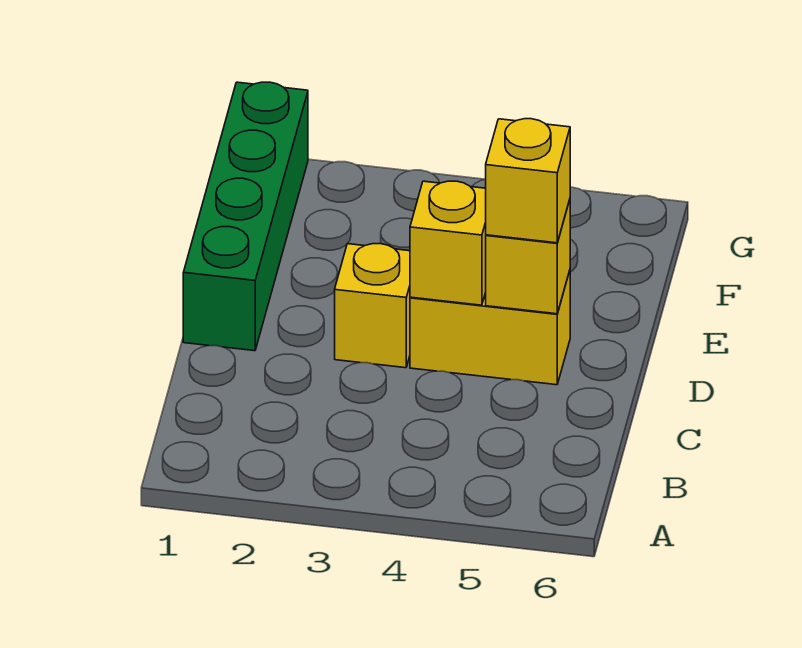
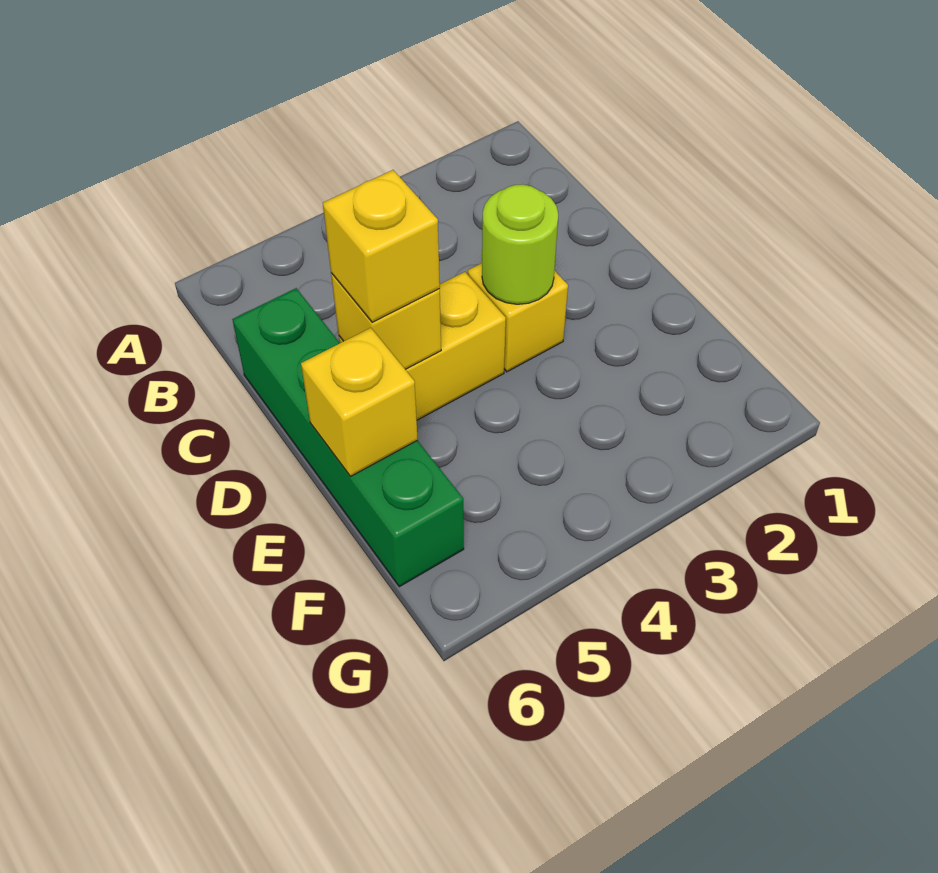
green 1x4 brick [183,82,308,351] -> green 1x4 brick moved to [232,288,464,587]
none -> lime 1x1 round brick [482,184,558,304]
yellow 1x1 brick [410,181,486,305] -> yellow 1x1 brick moved to [301,328,418,477]

